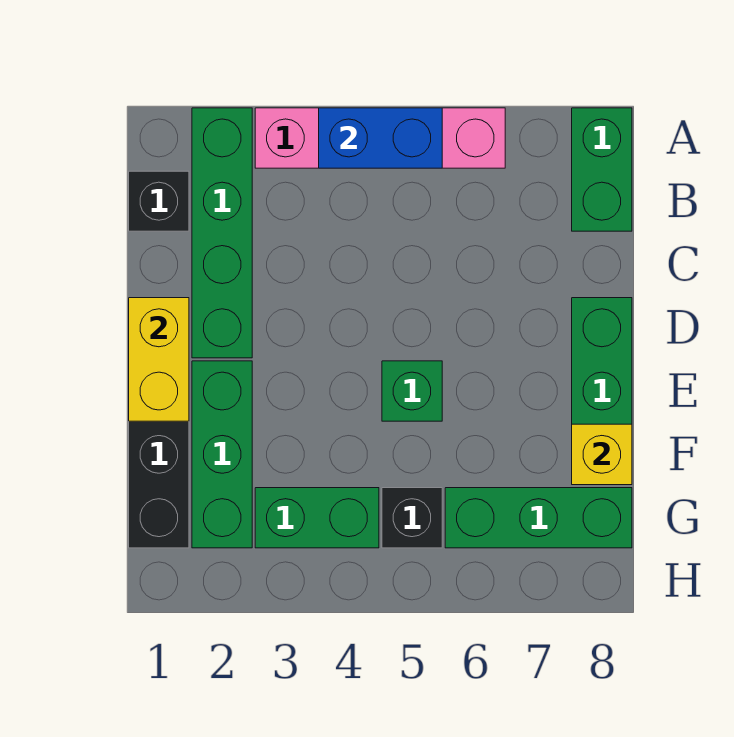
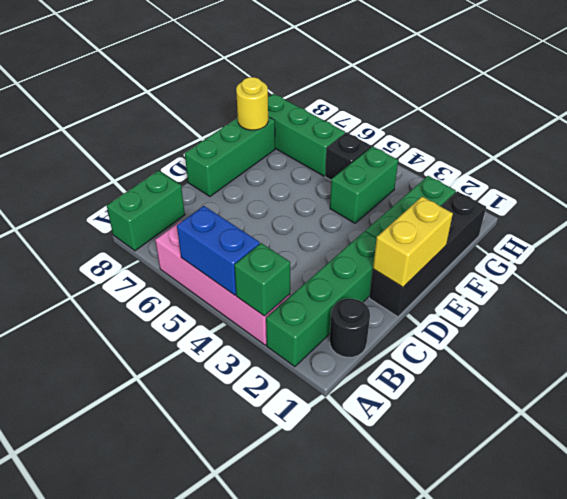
black 1x1 brick [129,171,189,231] -> black 1x1 round brick [330,299,370,358]
green 1x1 brick [382,361,442,421] -> green 1x1 brick moved to [234,243,290,316]
yellow 1x1 brick [572,424,632,485] -> yellow 1x1 round brick [236,77,268,130]
green 1x2 brick [255,488,379,548] -> green 1x2 brick turned to [330,146,398,223]

